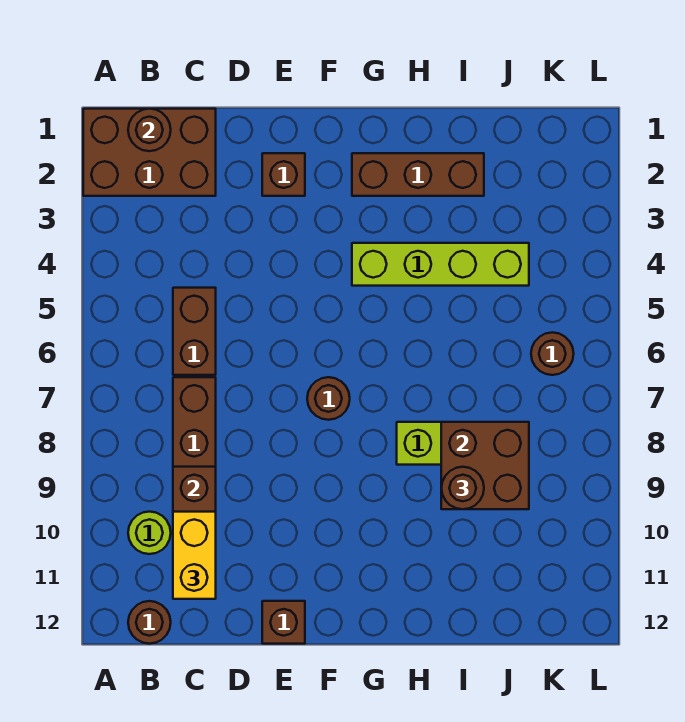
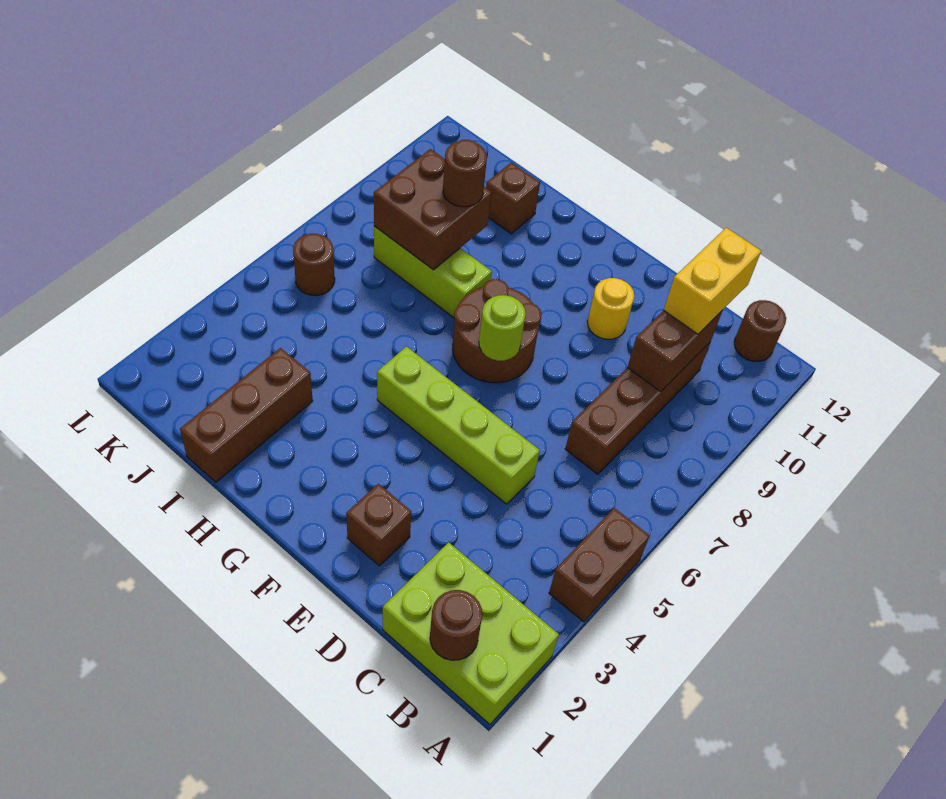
brown 2x3 brick [83,109,216,196] -> lime 2x3 brick [383,542,559,724]
lime 1x1 round brick [128,512,171,554] -> lime 1x1 round brick moved to [479,295,526,361]
brown 1x2 brick [173,288,216,375] -> brown 1x2 brick moved to [549,508,650,622]
none -> yellow 1x1 round brick [587,278,634,339]
brown 1x1 brick [262,601,305,644] -> brown 1x1 brick moved to [486,163,540,234]
brown 1x1 round brick [307,377,350,420] -> brown 2x2 round brick [453,279,541,383]
brown 1x3 brick [352,153,484,196] -> brown 1x3 brick turned to [180,348,313,482]
lime 1x4 brick [352,243,529,286] -> lime 1x4 brick moved to [377,347,540,504]

